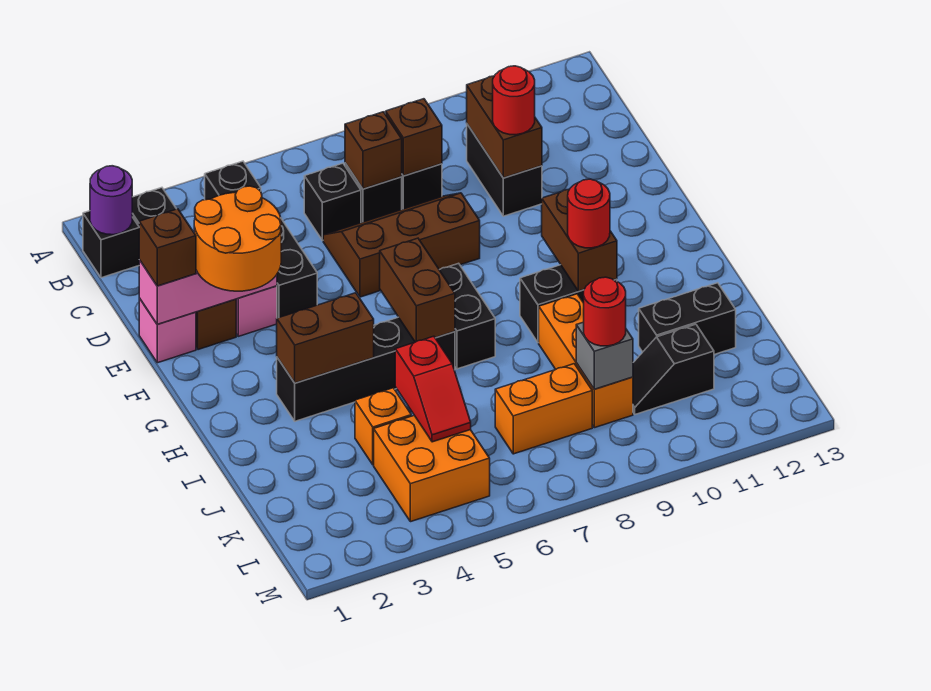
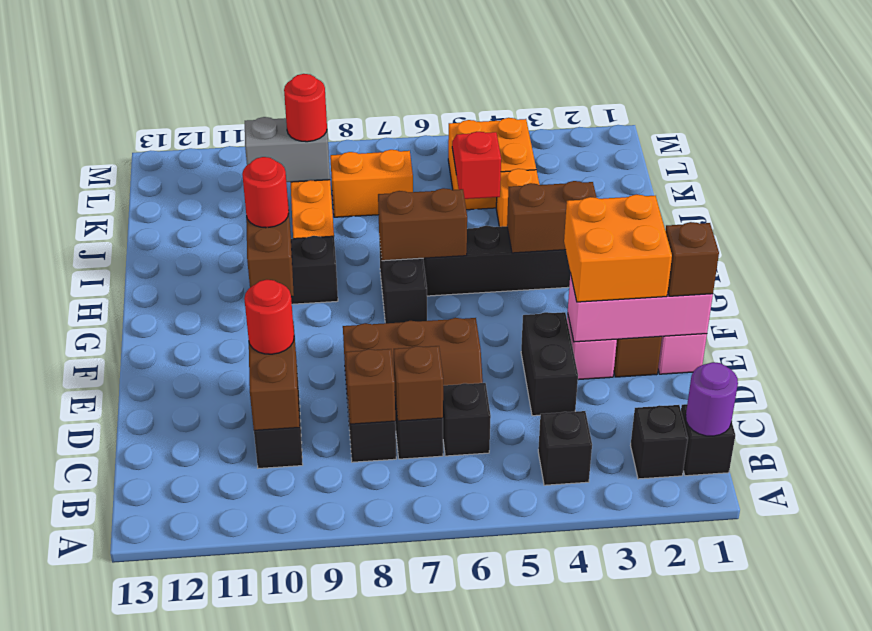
orange 2x2 round brick [194,186,281,291] -> orange 2x2 brick [564,195,672,302]
brown 1x2 brick [380,238,455,342] -> brown 1x2 brick turned to [378,188,467,261]
black 1x2 brick [639,283,736,354] -> none
grey 1x1 brick [576,322,633,389] -> grey 1x2 brick [245,117,330,182]
black 1x2 slope [633,324,714,414] -> none

